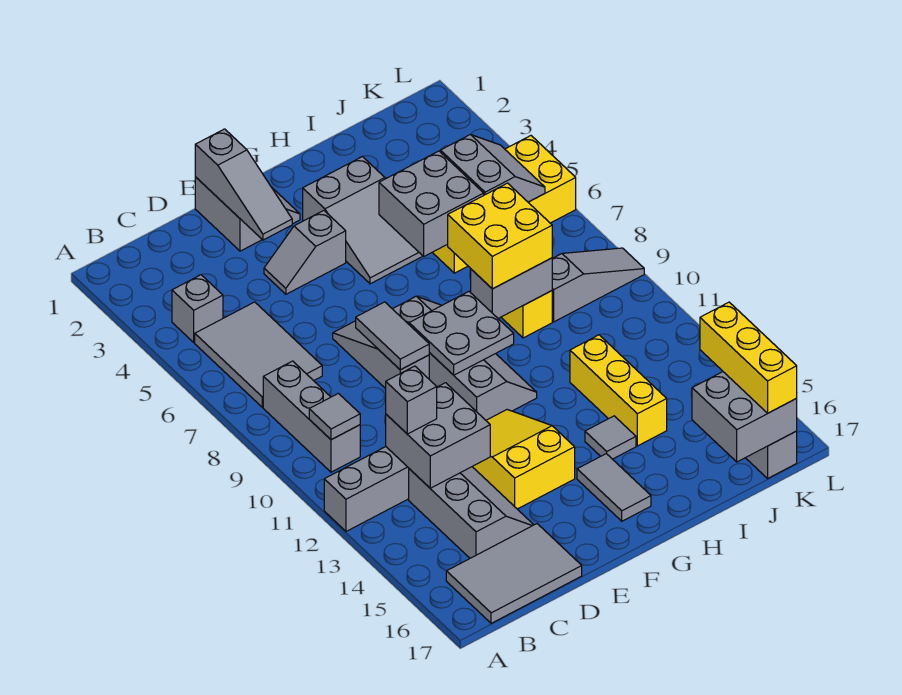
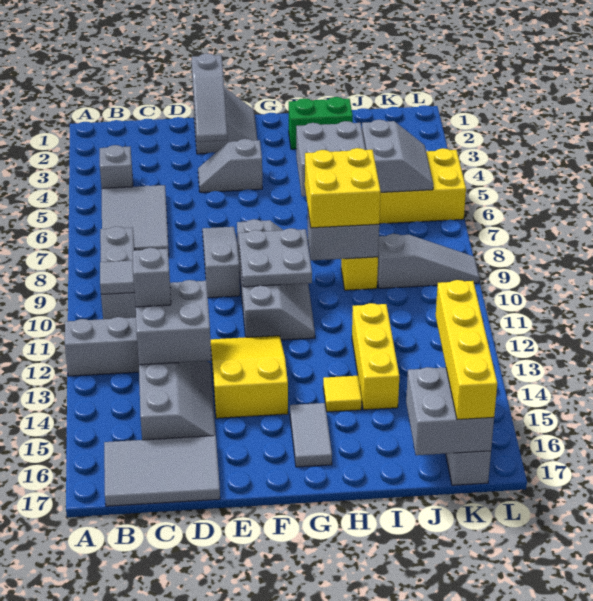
grey 1x2 tile [356,302,429,370] -> none
grey 2x3 slope [303,156,423,284] -> none
none -> green 1x2 brick [289,97,353,149]
grey 1x1 tile [585,416,636,459] -> yellow 1x1 tile [323,376,362,412]
yellow 1x3 brick [700,302,797,413] -> yellow 1x4 brick [436,280,497,420]

